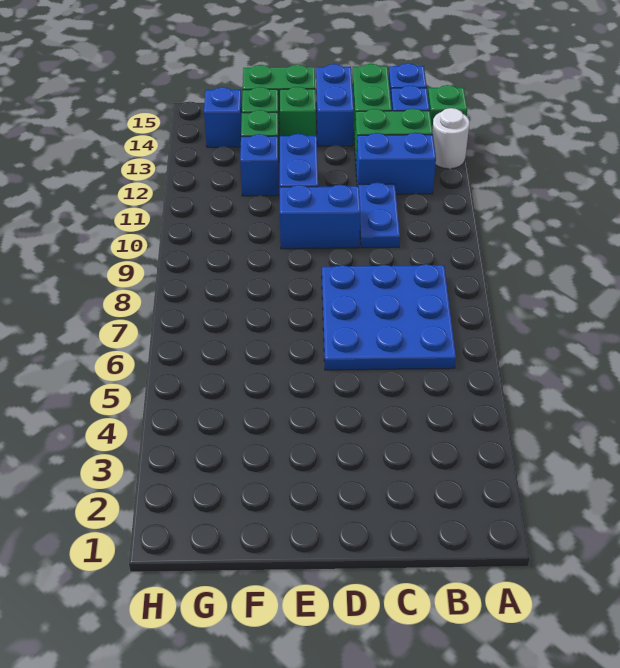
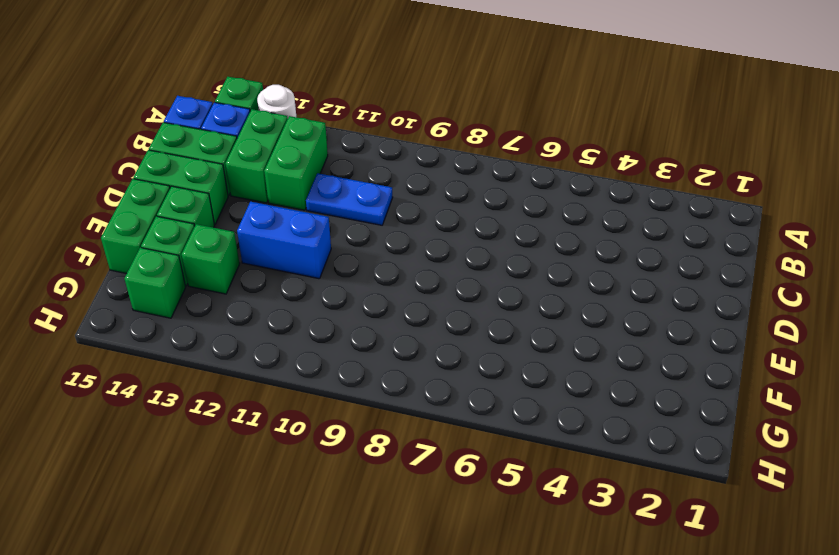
blue 3x3 plate [322,264,456,370] -> none
blue 1x2 brick [356,133,436,194] -> green 1x2 brick [264,116,328,210]
blue 1x2 brick [280,185,361,249] -> none
blue 1x2 brick [316,64,354,146] -> green 1x2 brick [134,150,228,225]
blue 1x1 brick [240,134,279,196] -> none
blue 1x1 brick [204,87,242,147] -> green 1x1 brick [124,248,186,318]

